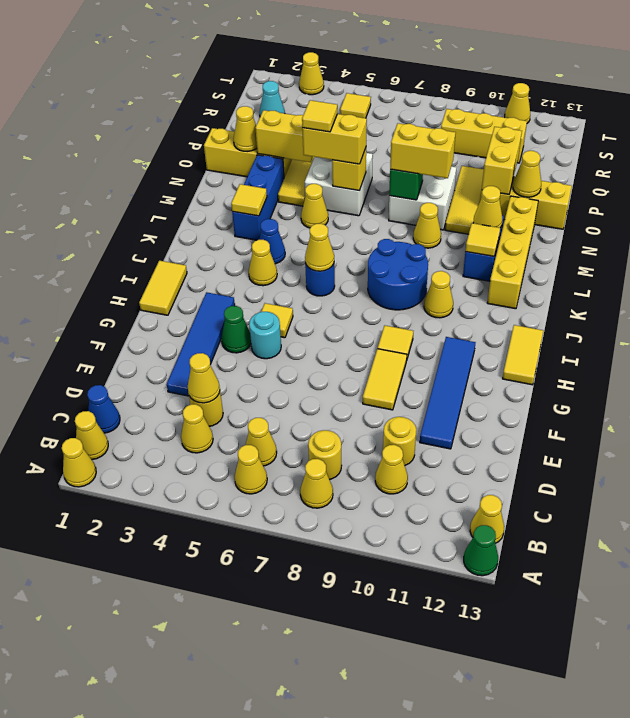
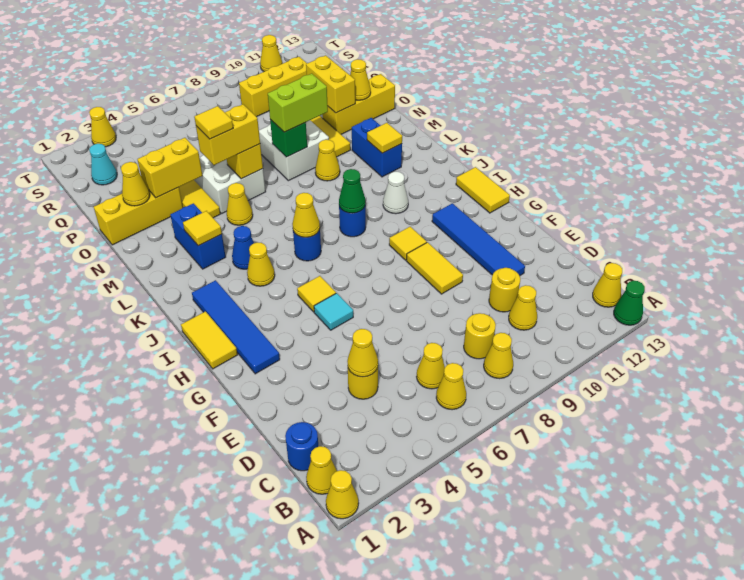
blue 1x1 cone [87,385,120,433] -> blue 1x1 round brick [285,422,318,471]
yellow 1x1 cone [181,404,213,453] -> none
blue 1x4 tile [167,292,235,396] -> blue 1x4 tile moved to [192,280,280,374]
green 1x1 cone [221,306,251,353] -> green 1x1 cone moved to [339,169,366,213]
cyan 1x1 round brick [249,312,281,359] -> cyan 1x1 tile [314,293,353,330]
blue 2x2 round brick [368,239,428,310] -> blue 1x1 round brick [339,204,366,237]
yellow 1x1 cone [424,271,453,318] -> white 1x1 cone [383,172,408,214]
yellow 1x4 brick [487,196,538,309] -> none
blue 1x3 brick [232,155,284,240] -> blue 1x2 brick [170,203,226,269]
yellow 1x1 cone [474,186,502,228] -> none
yellow 1x2 brick [390,123,456,178] -> lime 1x2 brick [268,74,328,132]
yellow 1x1 tile [340,93,371,118] -> none

